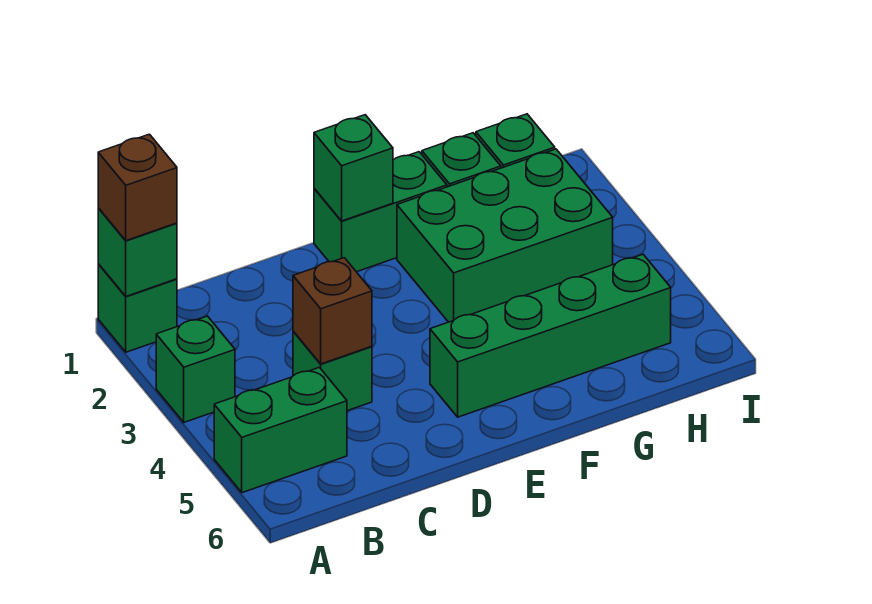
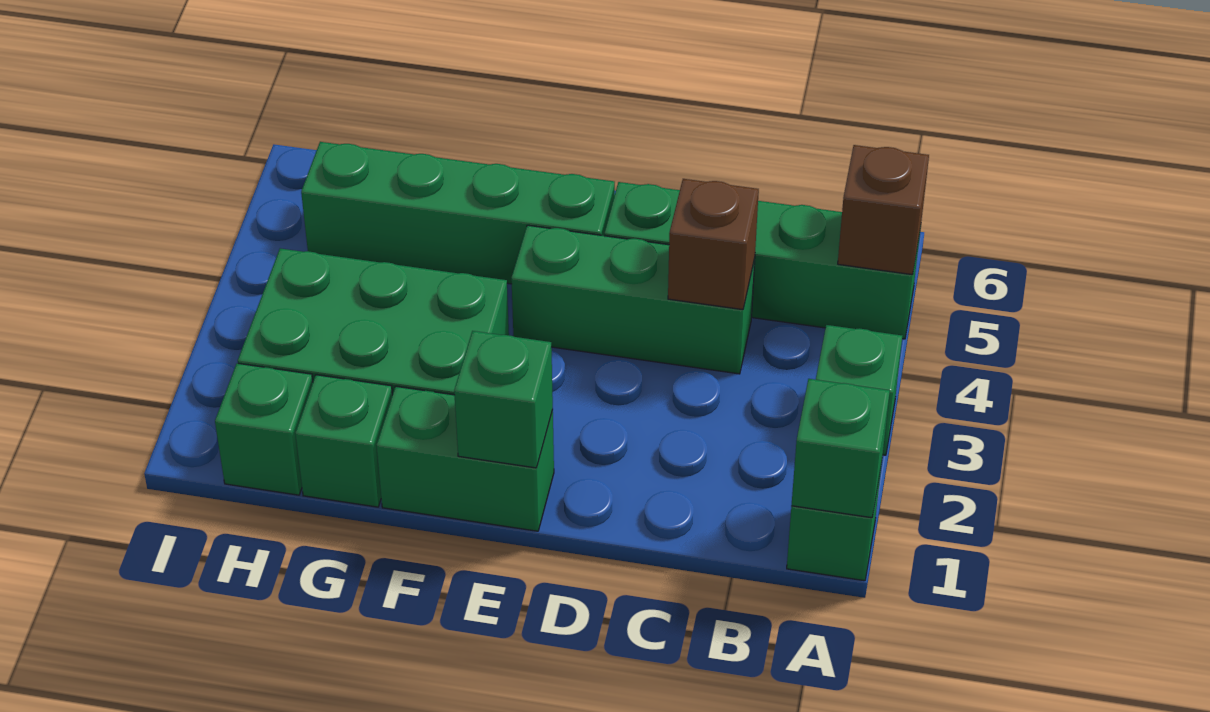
brown 1x1 brick [98,134,177,241] -> brown 1x1 brick moved to [838,145,929,275]
green 1x2 brick [214,367,347,493] -> green 1x4 brick [604,182,921,339]
green 1x1 brick [293,332,372,411] -> green 1x3 brick [511,225,755,374]

